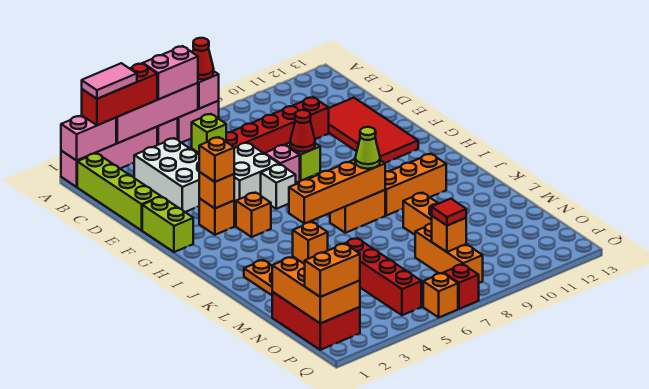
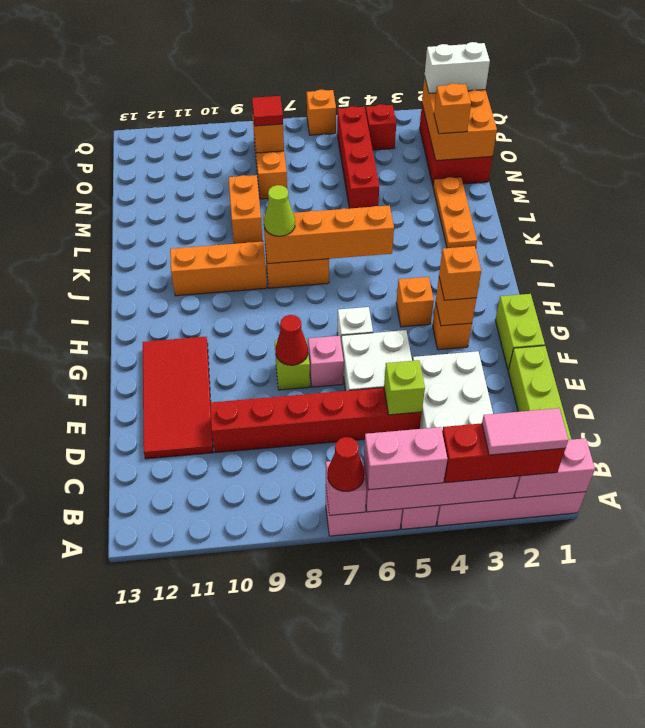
orange 1x2 brick [305,244,360,297] -> white 1x2 brick [425,42,490,93]
red 1x1 brick [444,264,479,309] -> red 1x1 brick moved to [366,104,396,150]

